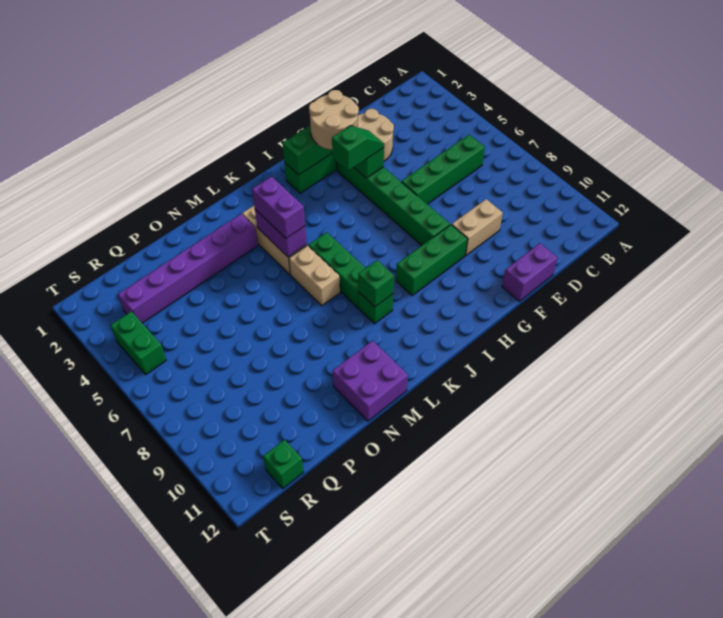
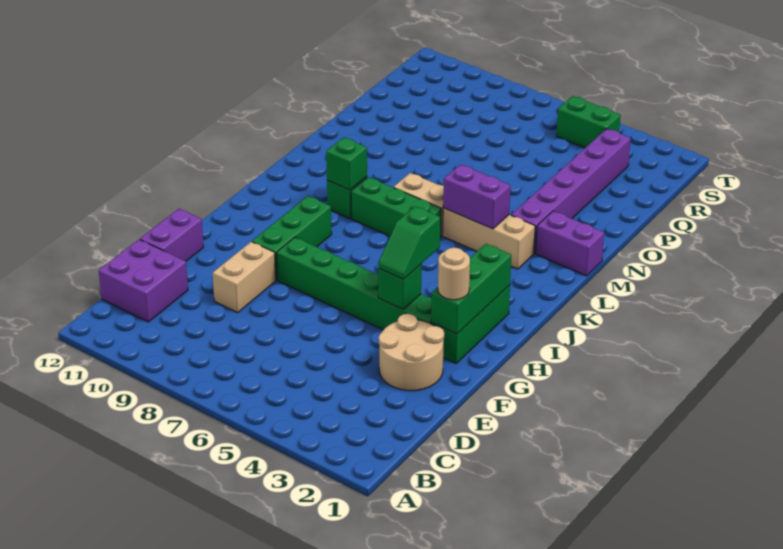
green 1x4 brick [401,134,485,204] -> none
tan 2x2 round brick [309,90,359,150] -> tan 1x1 round brick [438,248,470,300]
purple 1x2 brick [252,177,305,238] -> purple 1x2 brick moved to [536,211,604,276]
purple 2x2 brick [333,341,408,421] -> purple 2x2 brick moved to [99,239,188,322]
green 1x1 brick [263,439,303,488] -> none

